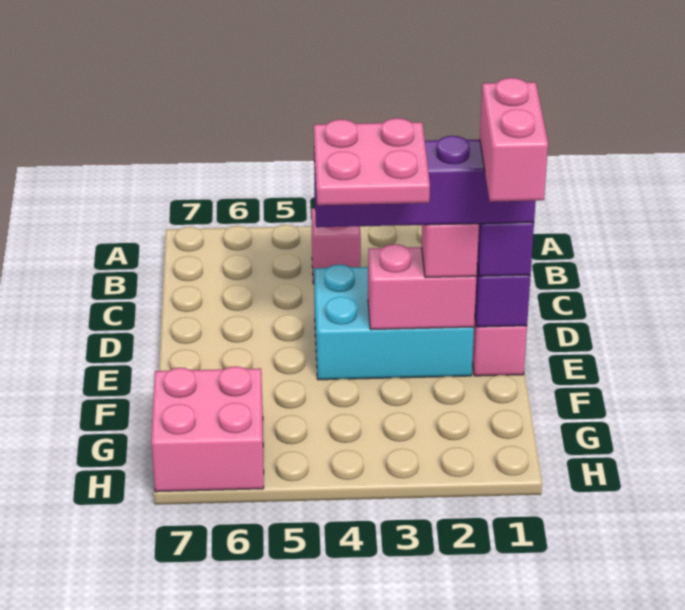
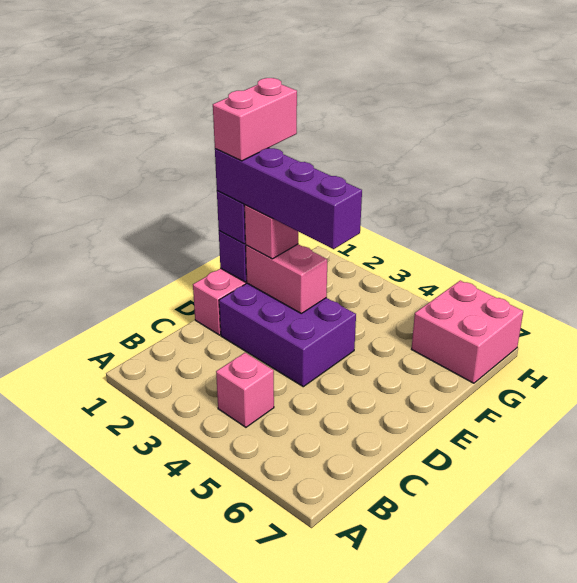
cyan 2x3 brick [314,265,474,380] -> purple 2x3 brick [219,283,356,387]
pink 2x2 plate [314,118,430,205] -> none

